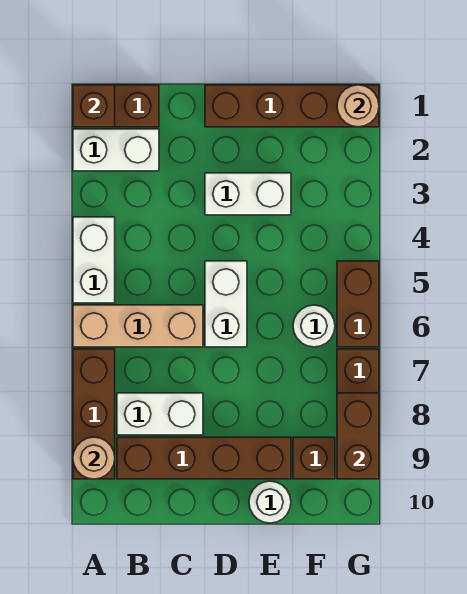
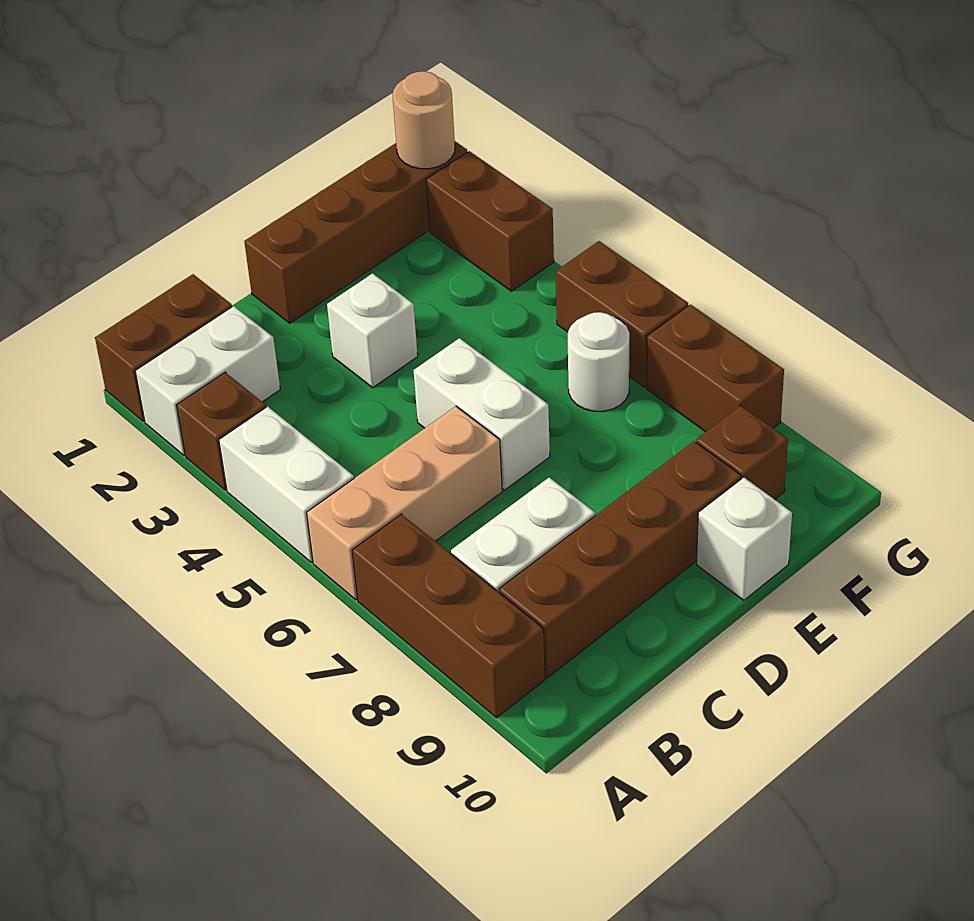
brown 1x1 brick [73,85,115,127] -> brown 1x1 brick moved to [177,372,266,490]
tan 1x1 round brick [73,437,115,479] -> none
white 1x2 brick [205,173,291,215] -> white 1x1 brick [327,273,418,388]
white 1x1 round brick [249,481,291,523] -> white 1x1 brick [697,477,792,600]
brown 1x2 brick [337,393,379,479] -> brown 1x2 brick moved to [426,151,554,291]

